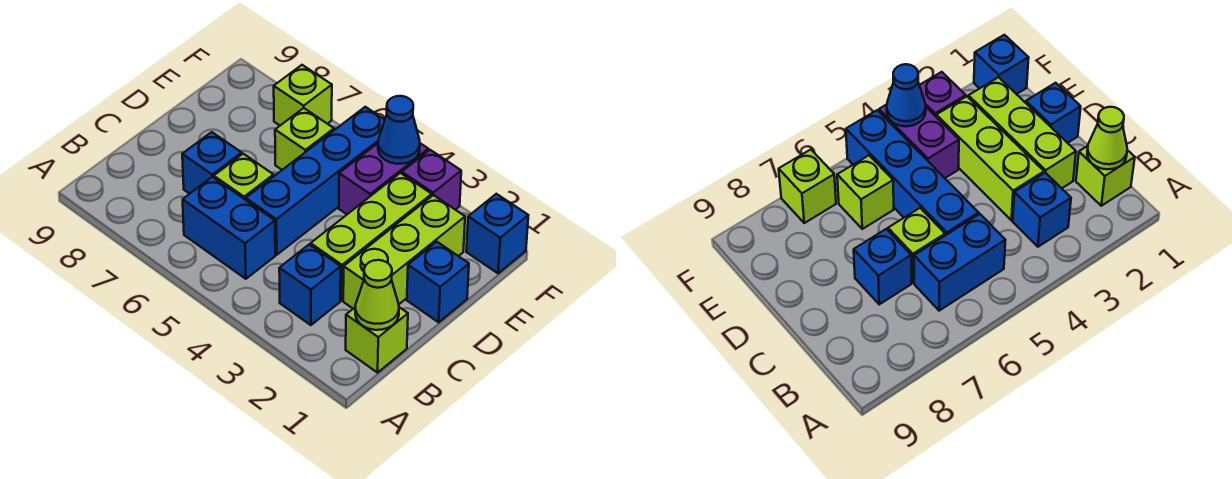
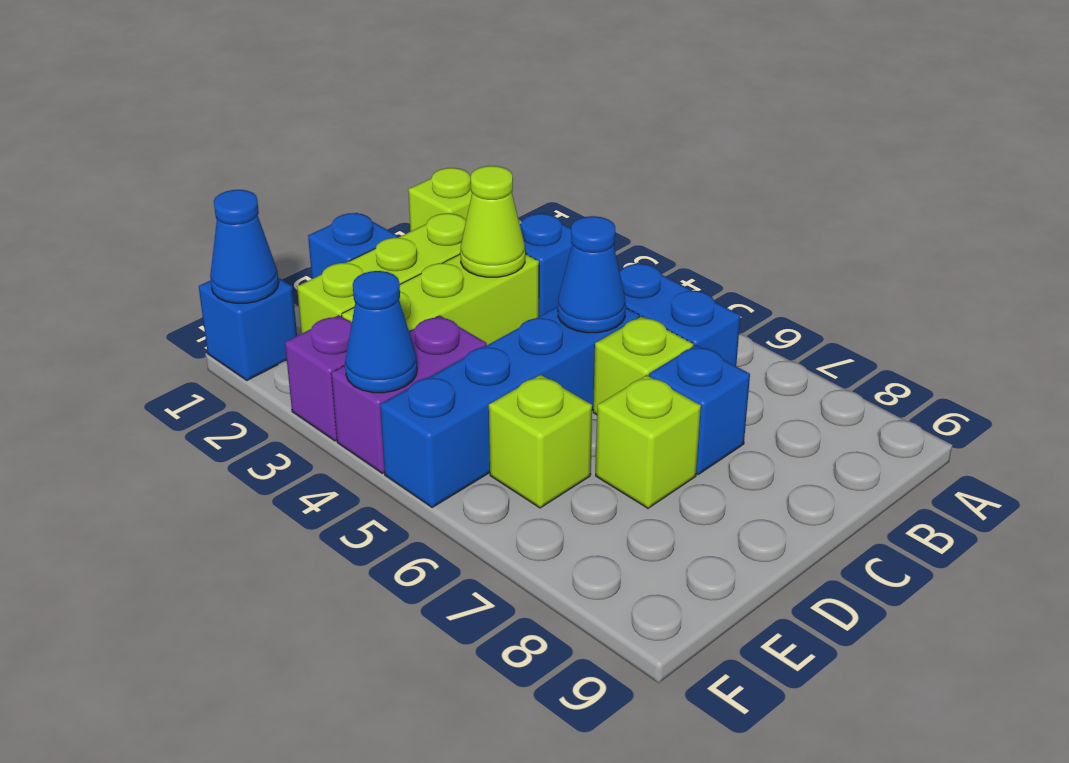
lime 1x1 cone [355,260,399,330] -> lime 1x1 cone moved to [460,166,525,277]
none -> blue 1x1 cone [558,216,626,333]
none -> blue 1x1 cone [210,190,279,303]
lime 1x1 brick [274,65,332,125] -> lime 1x1 brick moved to [596,375,701,508]

